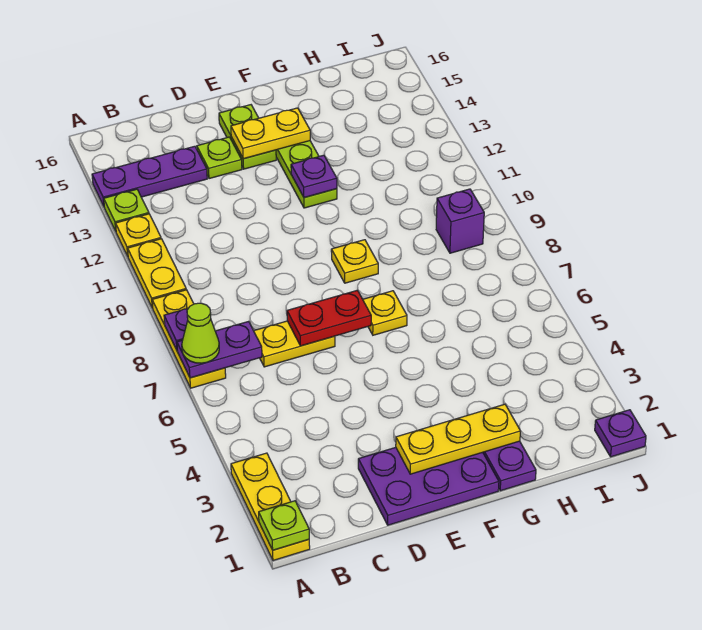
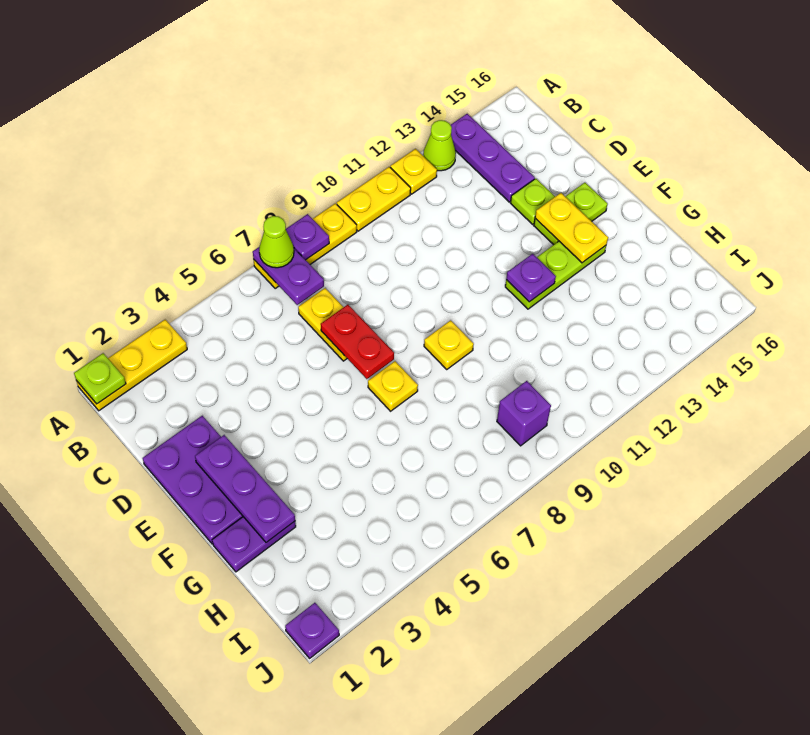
lime 1x1 plate [104,189,149,231] -> lime 1x1 cone [423,120,456,171]
yellow 1x3 plate [396,404,521,474] -> purple 1x3 plate [195,435,295,543]

